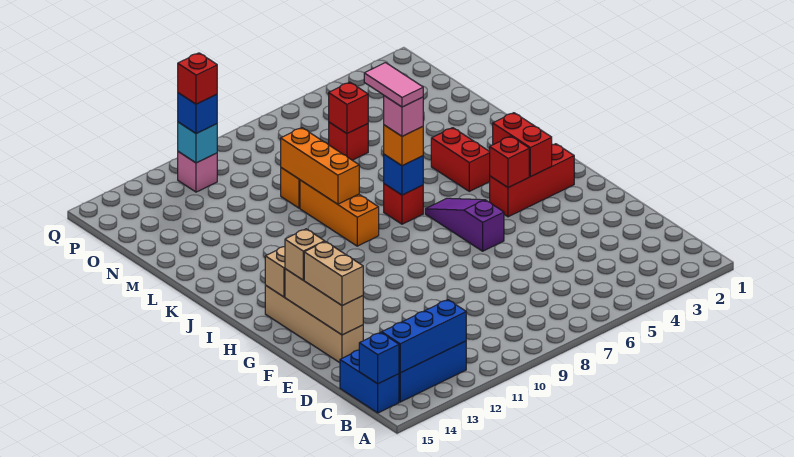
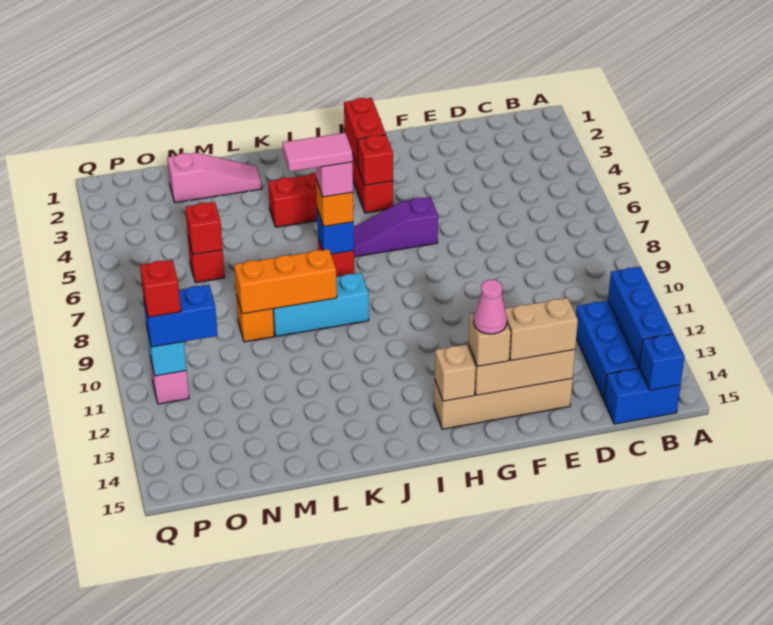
none -> pink 1x1 cone [474,280,507,334]
red 1x2 brick [493,113,552,176] -> red 1x2 brick turned to [344,98,386,166]
orange 1x3 brick [300,180,379,246] -> cyan 1x3 brick [273,273,369,336]
none -> pink 1x3 slope [167,153,262,203]
blue 1x1 brick [178,93,217,134] -> blue 1x2 brick [143,285,218,347]

